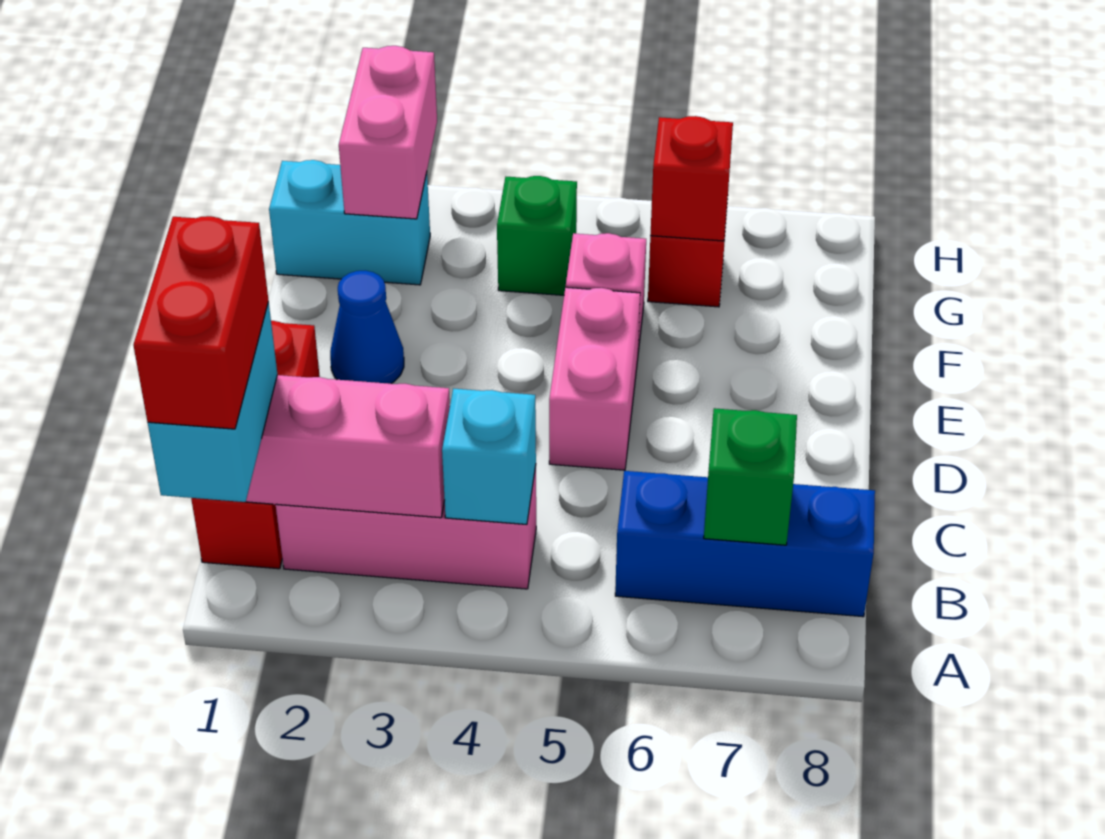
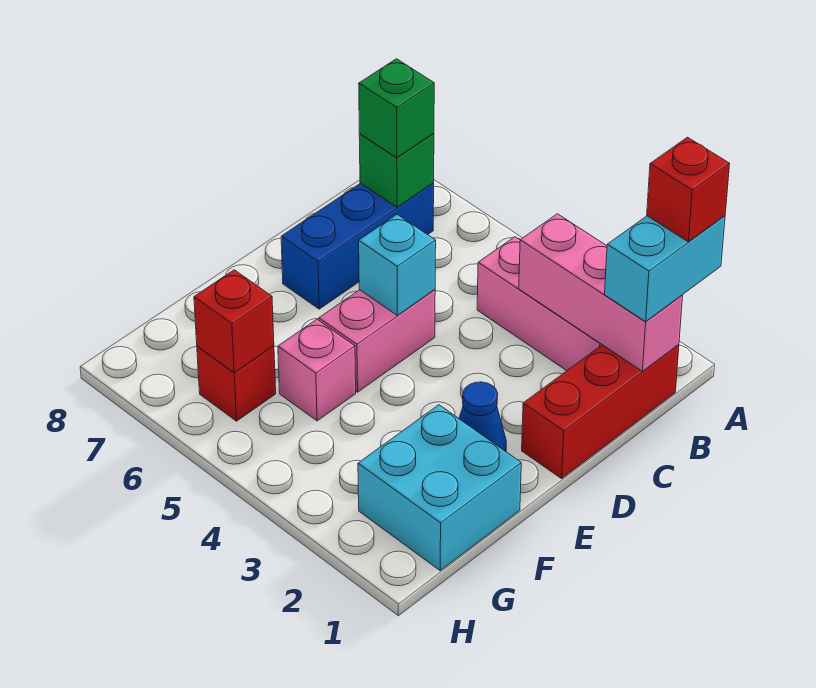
red 1x2 brick [133,216,269,429] -> red 1x1 brick [647,137,730,242]
cyan 1x1 brick [442,388,536,524] -> cyan 1x1 brick moved to [359,215,436,315]
blue 1x3 brick [615,471,875,617] -> blue 1x3 brick turned to [281,183,434,309]
cyan 1x2 brick [269,160,430,285] -> cyan 2x2 brick [358,405,521,571]
pink 1x2 brick [339,46,437,219] -> none
green 1x1 brick [497,176,577,295] -> green 1x1 brick moved to [359,59,434,158]

